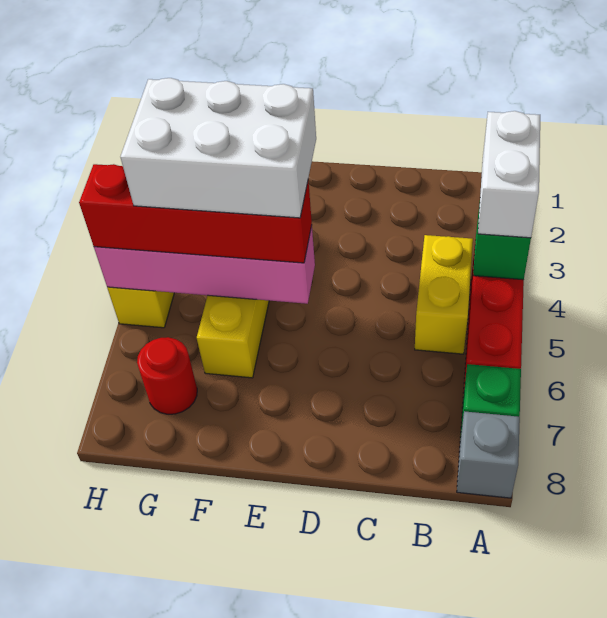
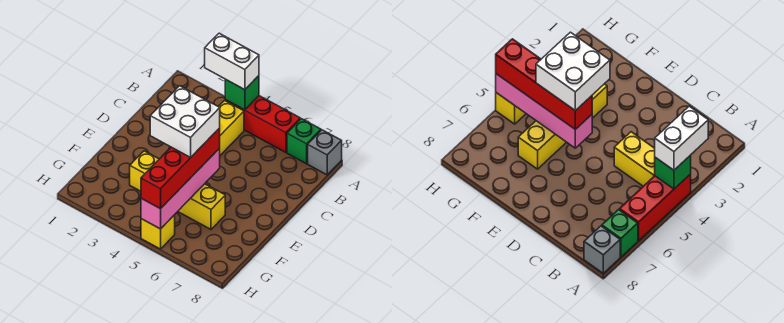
yellow 1x2 brick [415,235,473,354] -> yellow 1x2 brick turned to [218,100,244,155]
white 2x3 brick [120,78,316,218] -> white 2x2 brick [150,86,220,157]
red 1x1 round brick [137,337,197,414] -> none

